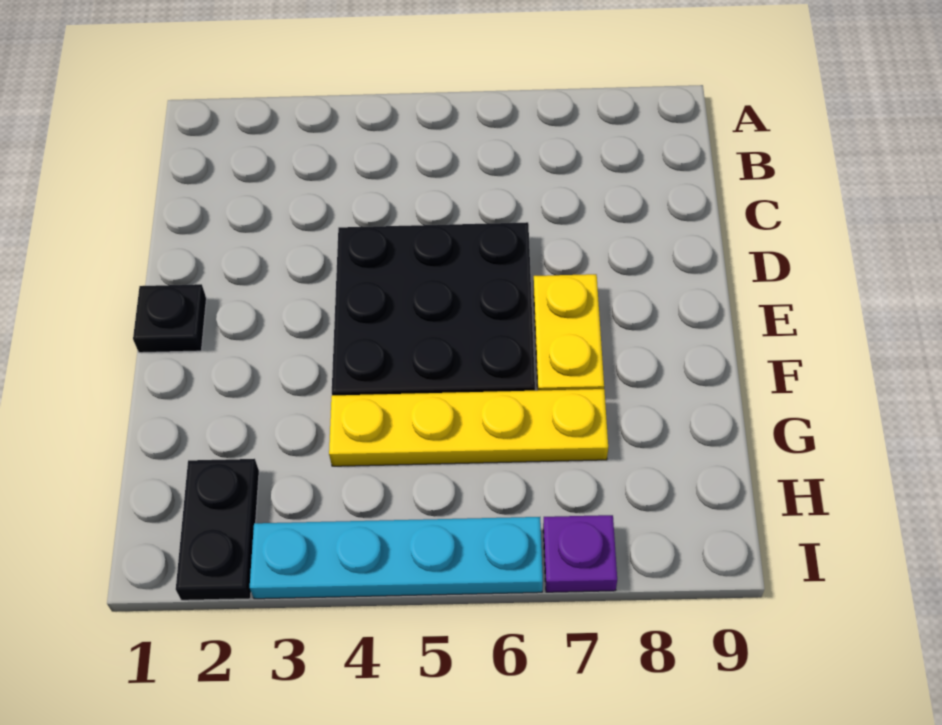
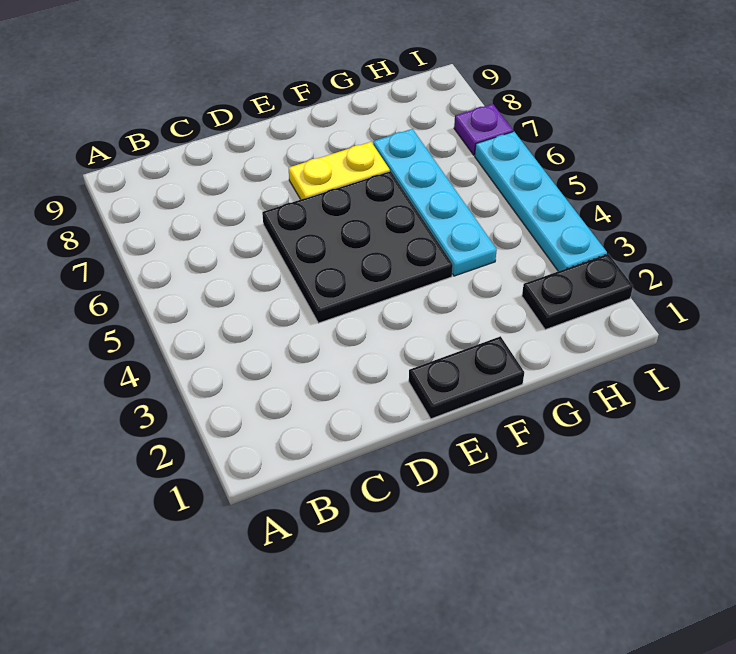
black 1x1 plate [133,284,206,353] -> black 1x2 plate [409,336,524,419]
yellow 1x4 plate [329,389,608,466] -> cyan 1x4 plate [373,129,497,276]

